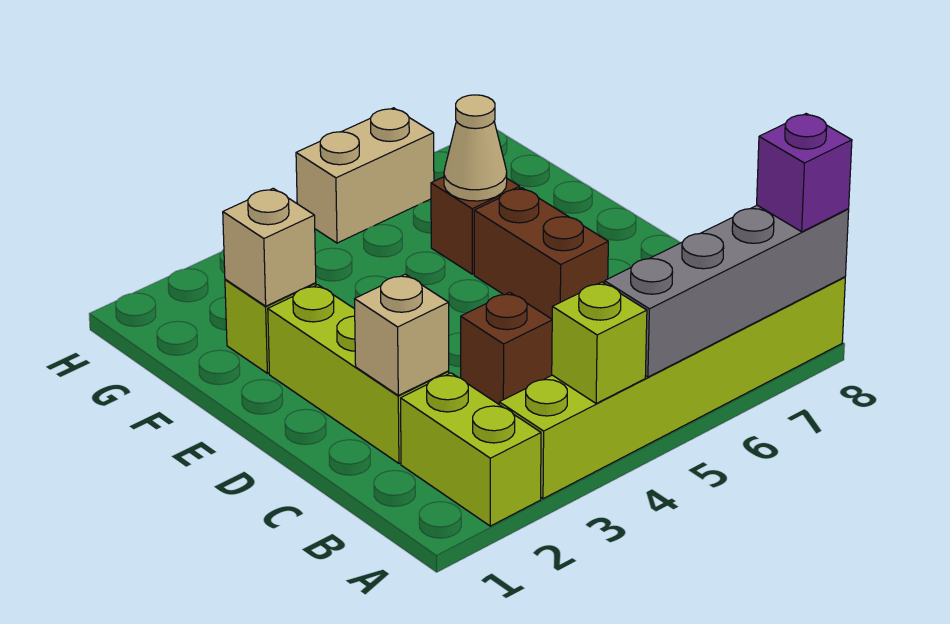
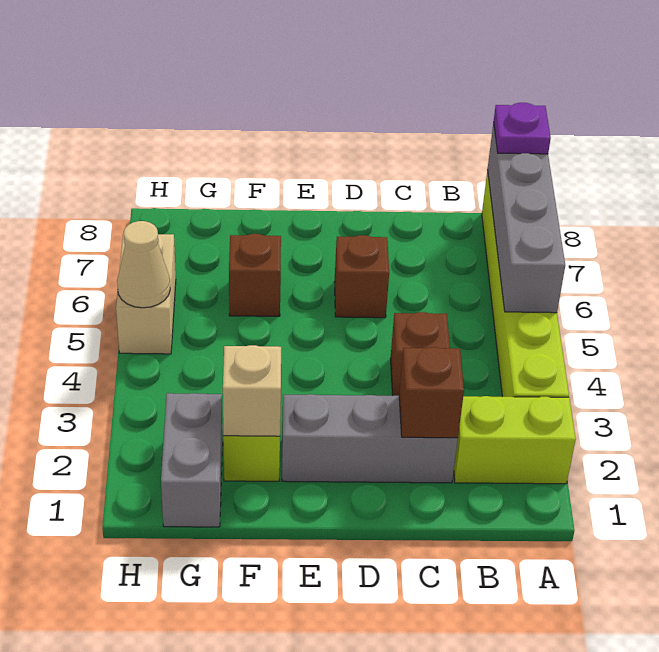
lime 1x1 brick [552,282,647,404] -> none
purple 1x1 brick [757,114,852,232] -> purple 1x1 plate [494,103,551,154]
lime 1x3 brick [268,285,449,463] -> grey 1x3 brick [282,394,458,483]
tan 1x1 brick [355,274,449,395] -> brown 1x1 brick [399,347,464,438]
brown 1x2 brick [474,188,608,319] -> brown 1x1 brick [334,235,389,318]
tan 1x1 cone [444,95,507,201] -> tan 1x1 cone moved to [117,221,170,308]
none -> grey 1x2 brick [161,393,223,527]

